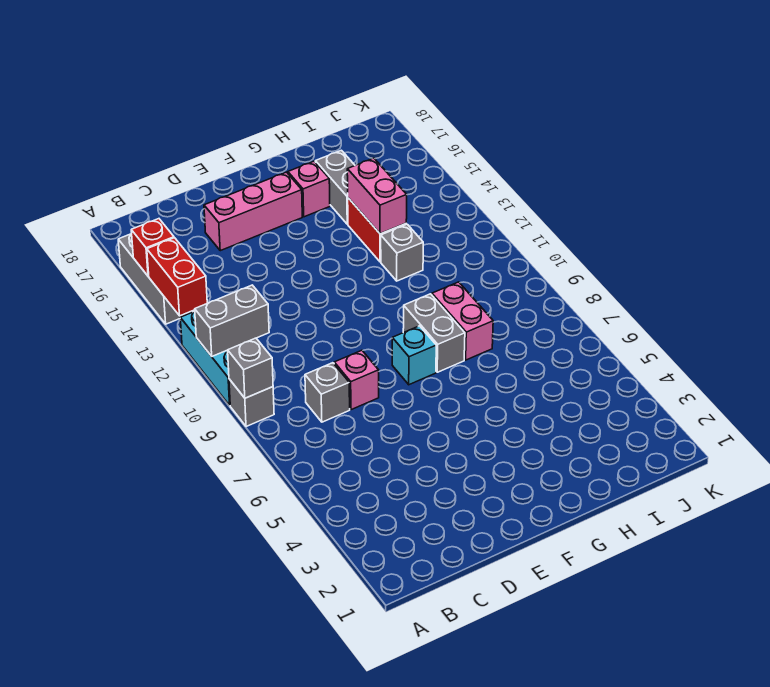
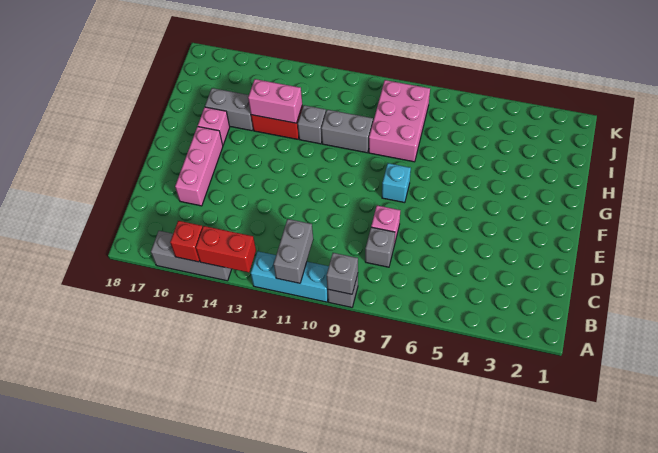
grey 1x2 brick [403,294,465,372] -> grey 1x2 brick moved to [321,110,373,153]
pink 1x2 brick [432,282,493,360] -> pink 2x3 brick [369,80,430,162]

